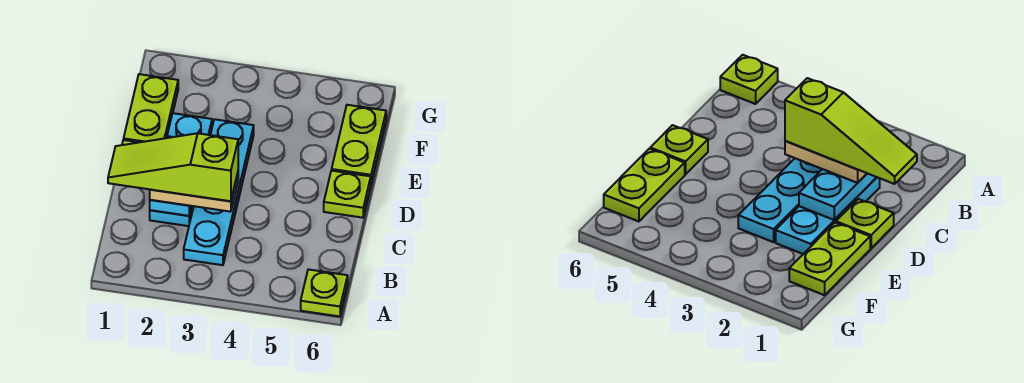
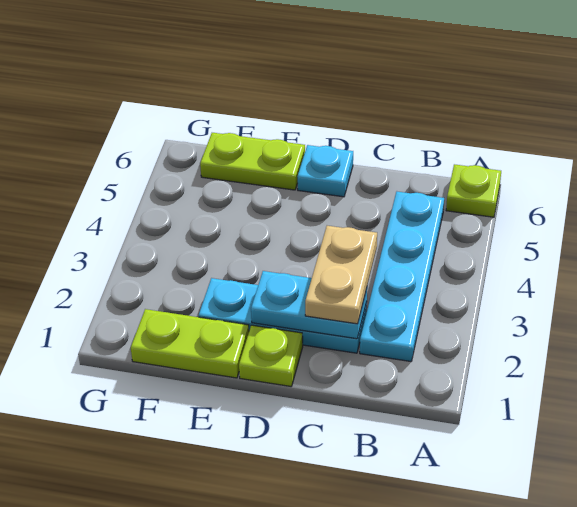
cyan 1x4 plate [184,119,254,265] -> cyan 1x4 plate turned to [360,192,444,361]
lime 1x3 slope [108,133,238,201] -> none
lime 1x1 plate [324,171,371,218] -> cyan 1x1 plate [297,145,353,197]

